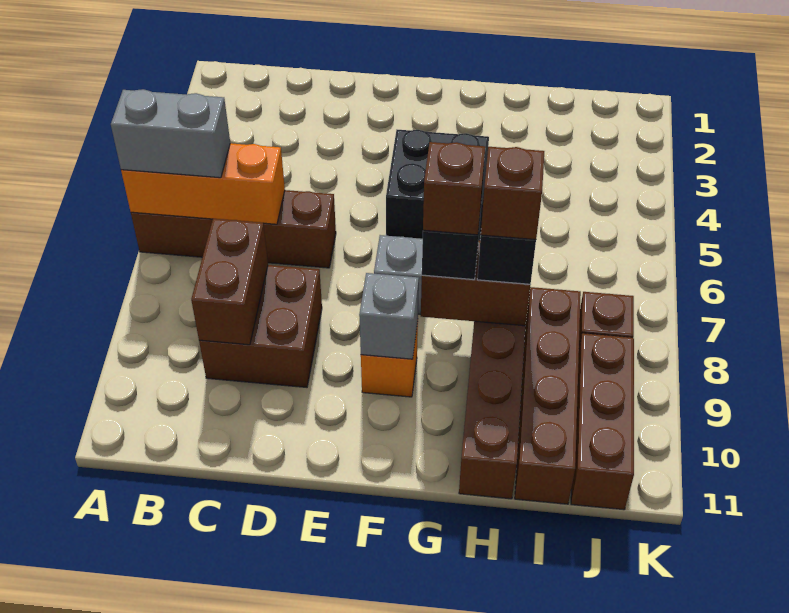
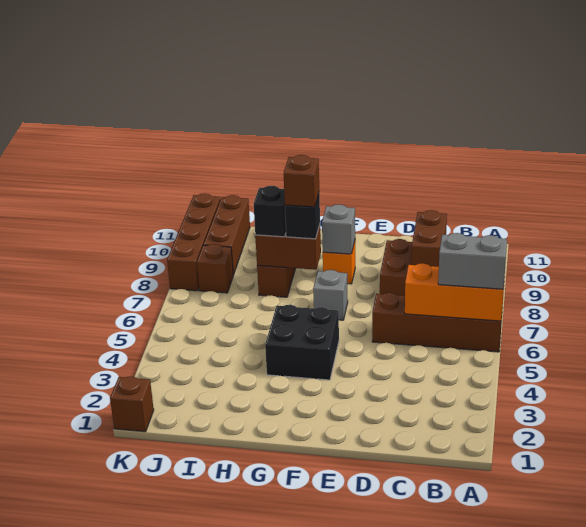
brown 1x1 brick [481,147,544,240] -> brown 1x1 brick moved to [110,377,154,432]
brown 1x4 brick [515,287,581,504] -> brown 1x4 brick moved to [167,193,221,291]

